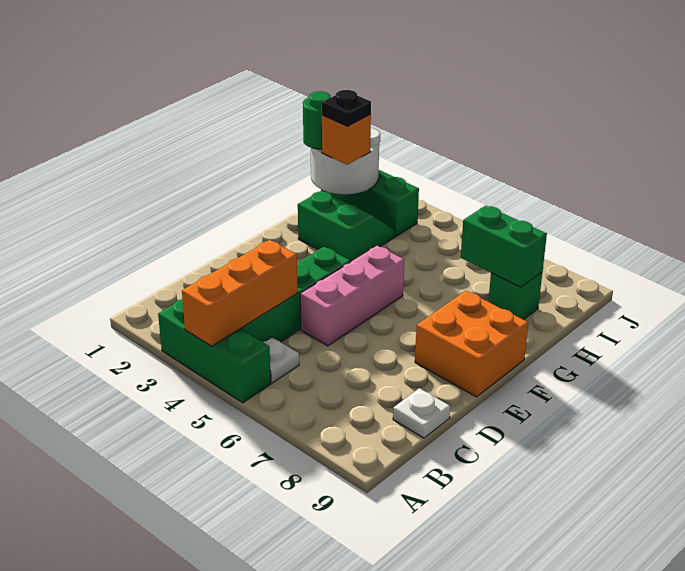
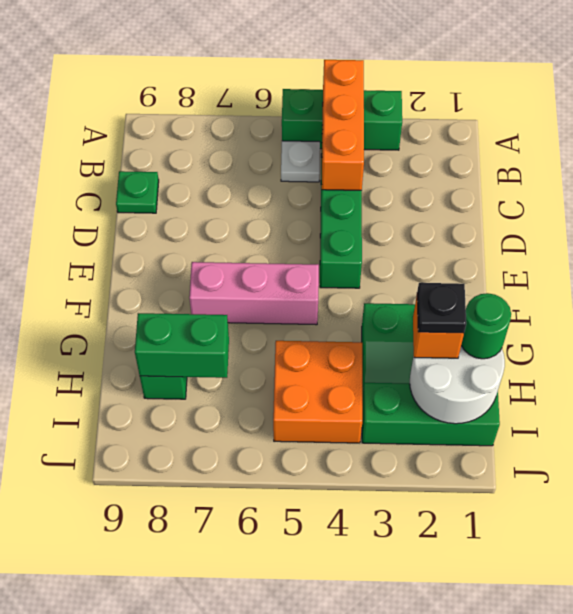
white 1x1 plate [393,388,450,438] -> green 1x1 plate [116,171,159,213]
pink 1x3 brick [300,246,404,346] -> pink 1x3 brick turned to [189,262,319,325]
orange 2x2 brick [415,291,528,397] -> orange 2x2 brick moved to [273,341,362,443]

